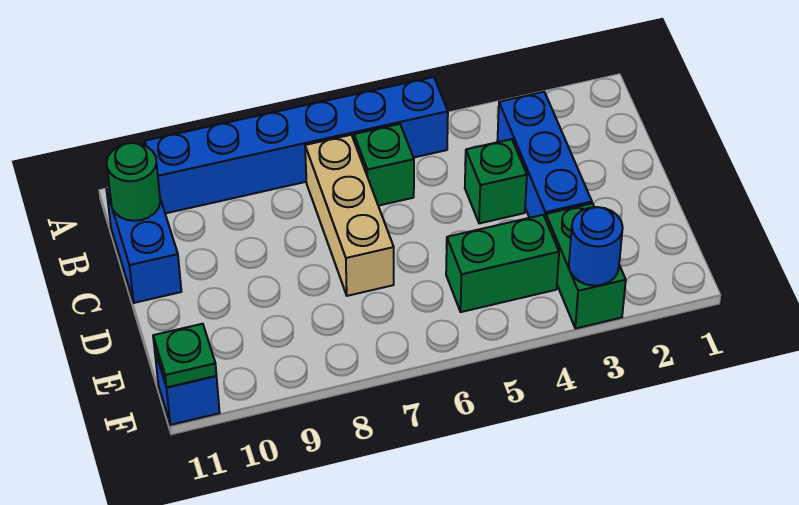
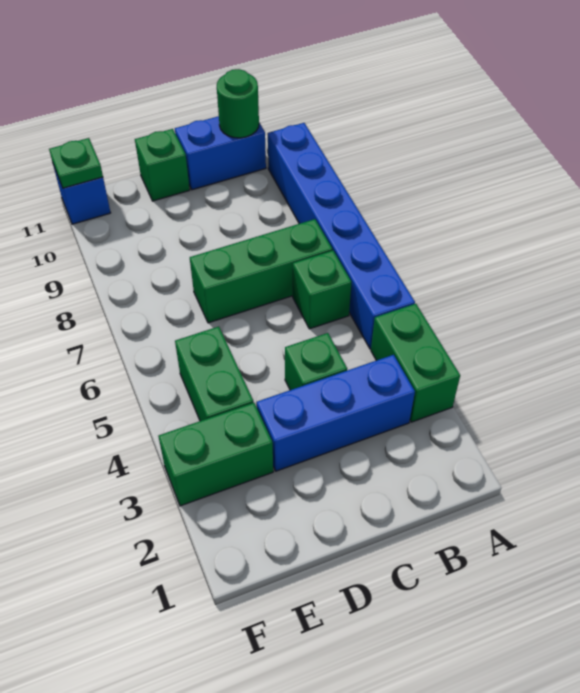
none -> green 1x2 brick [371,304,460,422]
tan 1x3 brick [305,135,394,296] -> green 1x3 brick [190,219,332,323]
none -> green 1x1 brick [135,129,190,201]
blue 1x1 round brick [569,207,623,286] -> none

